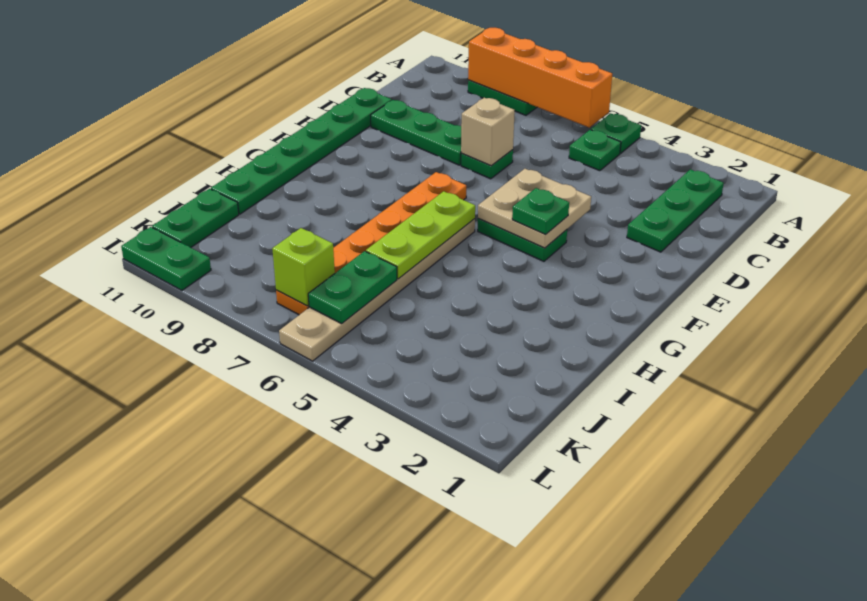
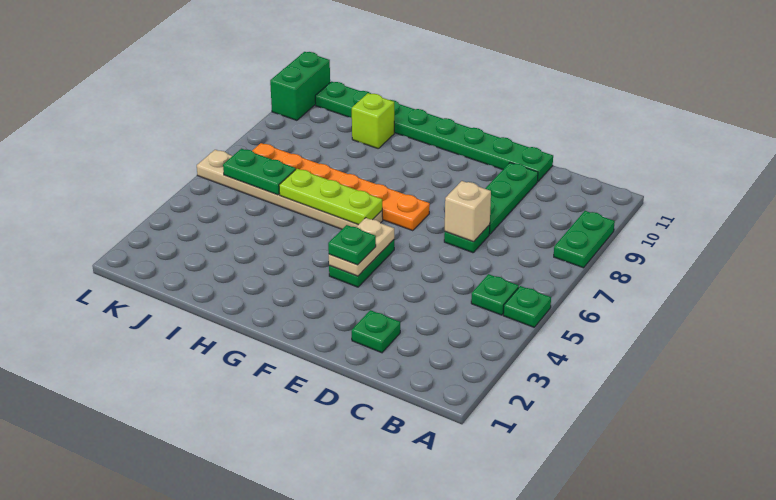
orange 1x4 brick [468,28,612,127] -> none
green 1x3 plate [627,169,724,252] -> green 1x1 plate [352,310,400,353]
tan 2x2 plate [478,169,591,248] -> tan 1x2 plate [329,218,394,276]
lime 1x1 brick [272,228,335,306] -> lime 1x1 brick moved to [352,93,394,148]
green 1x2 plate [121,227,211,290] -> green 1x2 brick [270,52,330,120]

